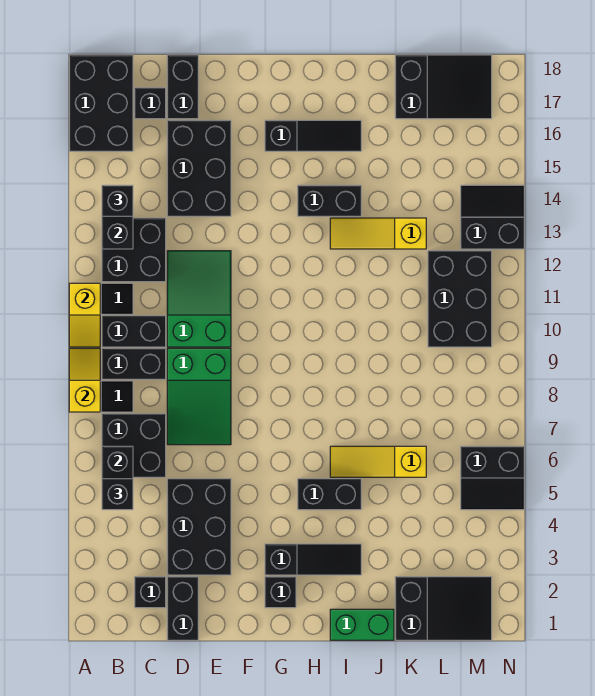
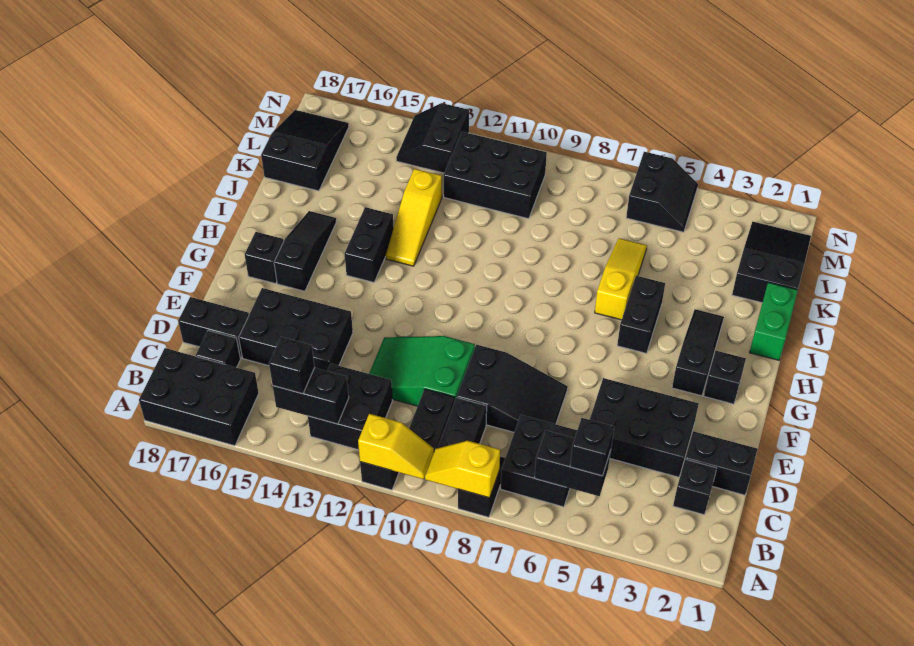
green 2x3 slope [167,348,231,445] -> black 2x3 slope [457,345,568,432]
none -> black 1x1 brick [245,232,284,284]
yellow 1x3 slope [330,446,426,477] -> yellow 1x3 slope turned to [595,238,647,320]

